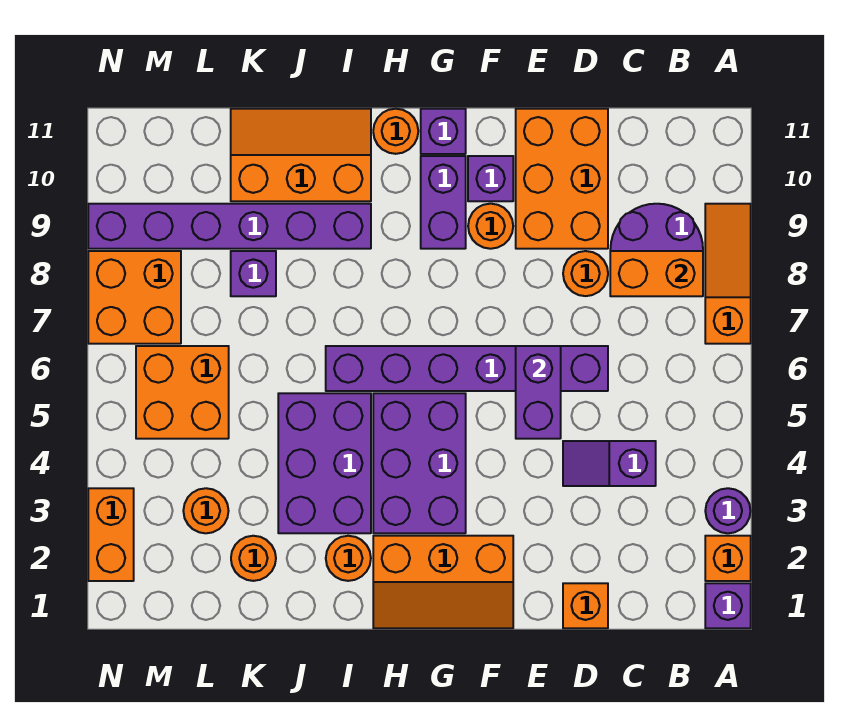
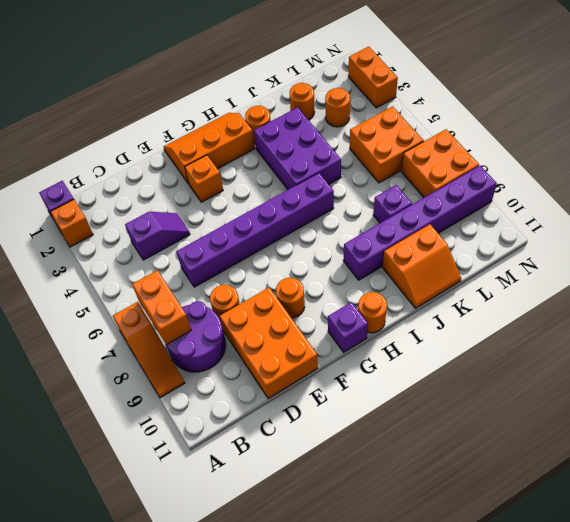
purple 1x1 round brick [705,488,750,533] -> none
orange 1x2 brick [610,251,703,296] -> orange 1x2 brick turned to [132,270,191,345]
orange 1x1 brick [563,583,608,628] -> orange 1x1 brick moved to [185,155,223,202]
purple 1x2 brick [516,346,561,439] -> none
purple 1x1 brick [468,156,513,201] -> none
purple 2x3 brick [373,393,466,533] -> none
purple 1x2 brick [421,156,466,249] -> none
orange 2x3 slope [231,109,371,201] -> orange 2x2 slope [383,224,461,308]

